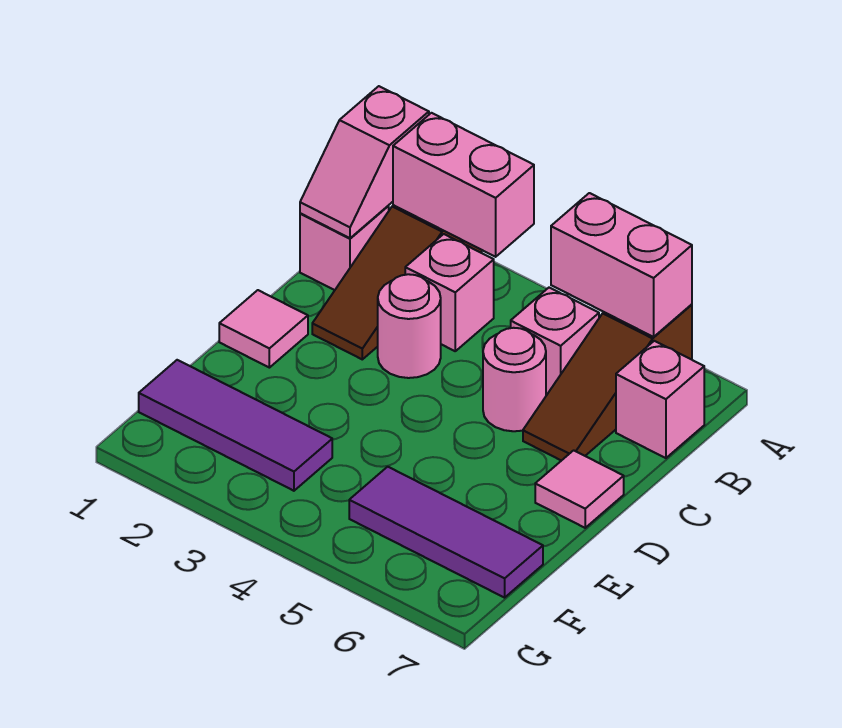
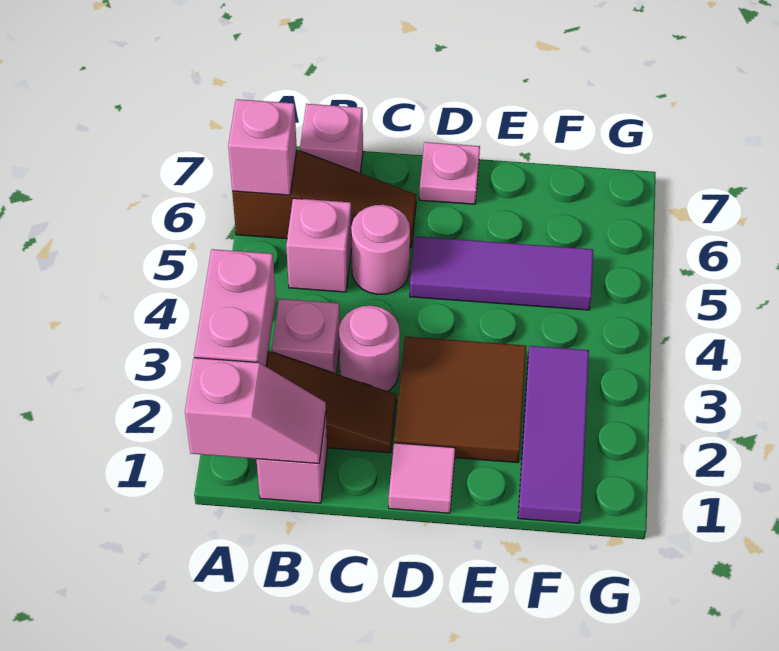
pink 1x2 brick [551,193,692,337] -> pink 1x1 brick [228,99,297,195]
none -> brown 2x2 tile [394,336,526,463]
pink 1x1 tile [535,450,624,528] -> pink 1x1 plate [419,142,480,204]
purple 1x3 tile [349,467,543,598] -> purple 1x3 tile turned to [410,236,593,310]

